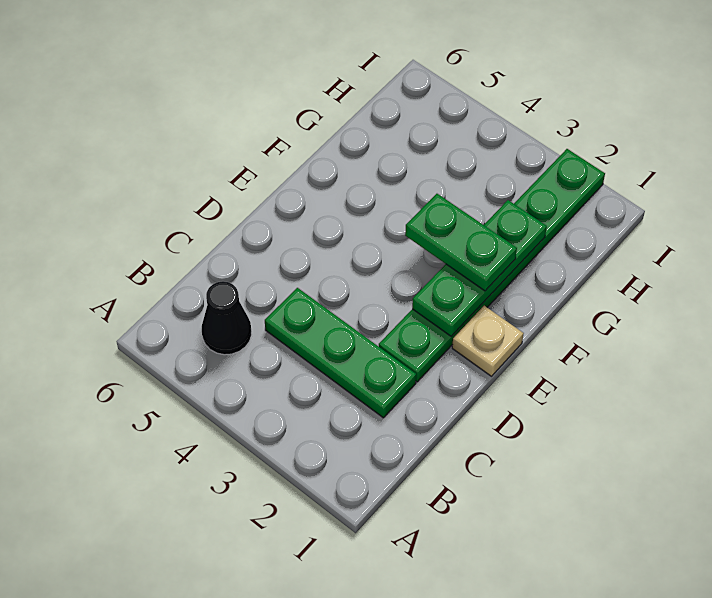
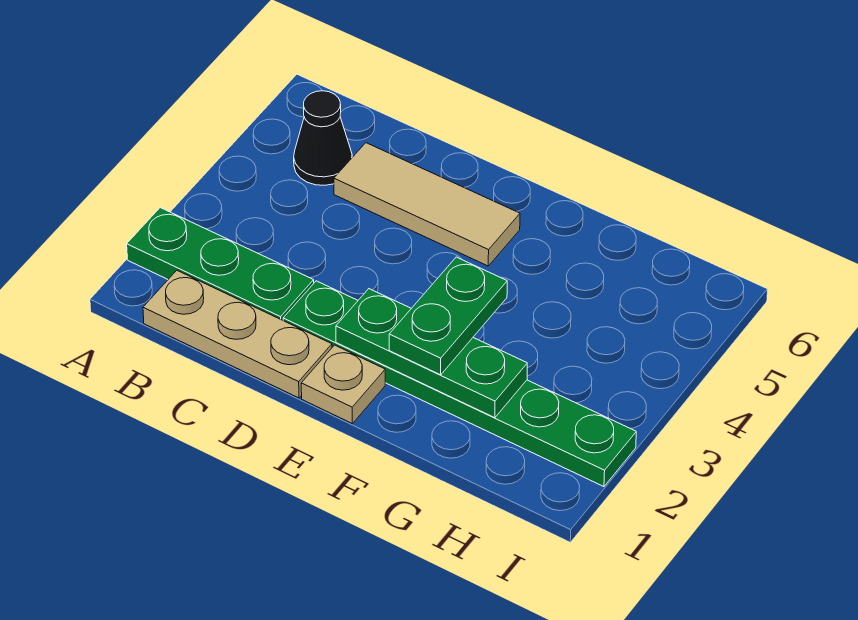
none -> tan 1x3 plate [143,270,332,398]
green 1x3 plate [265,288,416,418] -> green 1x3 plate turned to [127,208,314,320]
none -> tan 1x3 tile [334,143,520,266]

